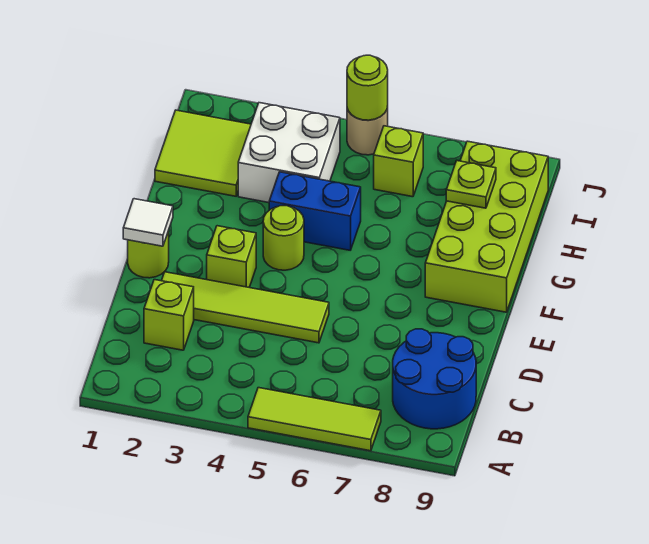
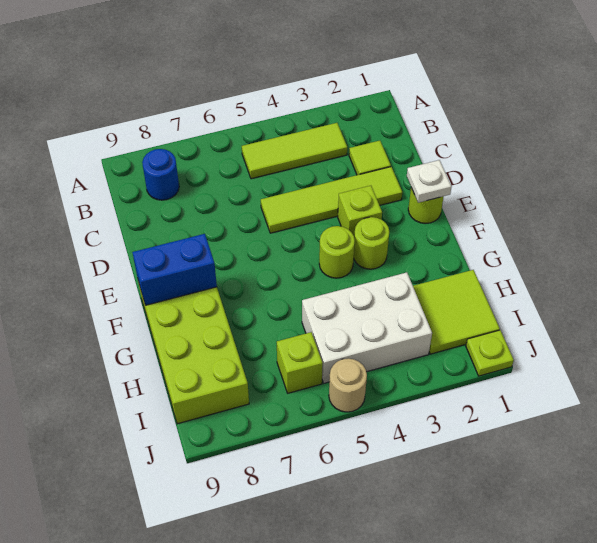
lime 1x3 tile [248,388,381,451] -> lime 1x3 tile moved to [242,123,347,179]
blue 2x2 round brick [393,329,476,429] -> blue 1x1 round brick [142,149,179,200]
lime 1x1 brick [144,280,194,350] -> lime 1x1 tile [349,141,391,175]
white 1x1 tile [123,199,173,246] -> white 1x1 plate [407,160,452,203]
blue 1x2 brick [269,172,361,250] -> blue 1x2 brick moved to [132,234,217,305]
white 2x2 brick [238,103,340,203] -> white 2x3 brick [302,272,432,383]
lime 1x1 plate [446,161,496,208] -> lime 1x1 plate moved to [466,330,514,376]
lime 1x1 round brick [347,55,388,120] -> lime 1x1 round brick moved to [354,217,389,269]

